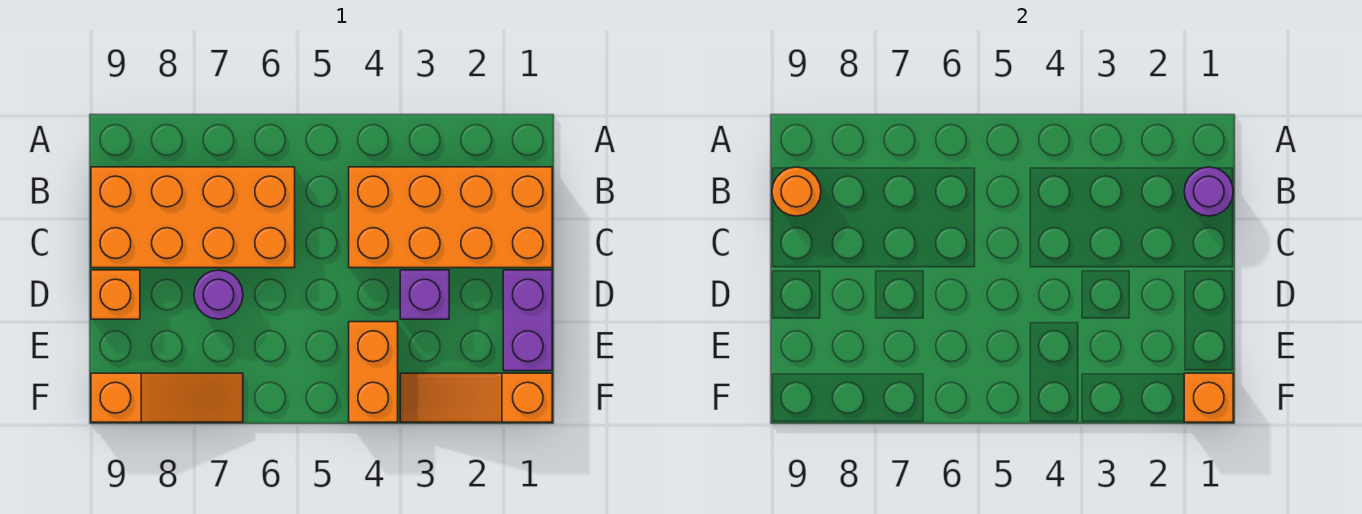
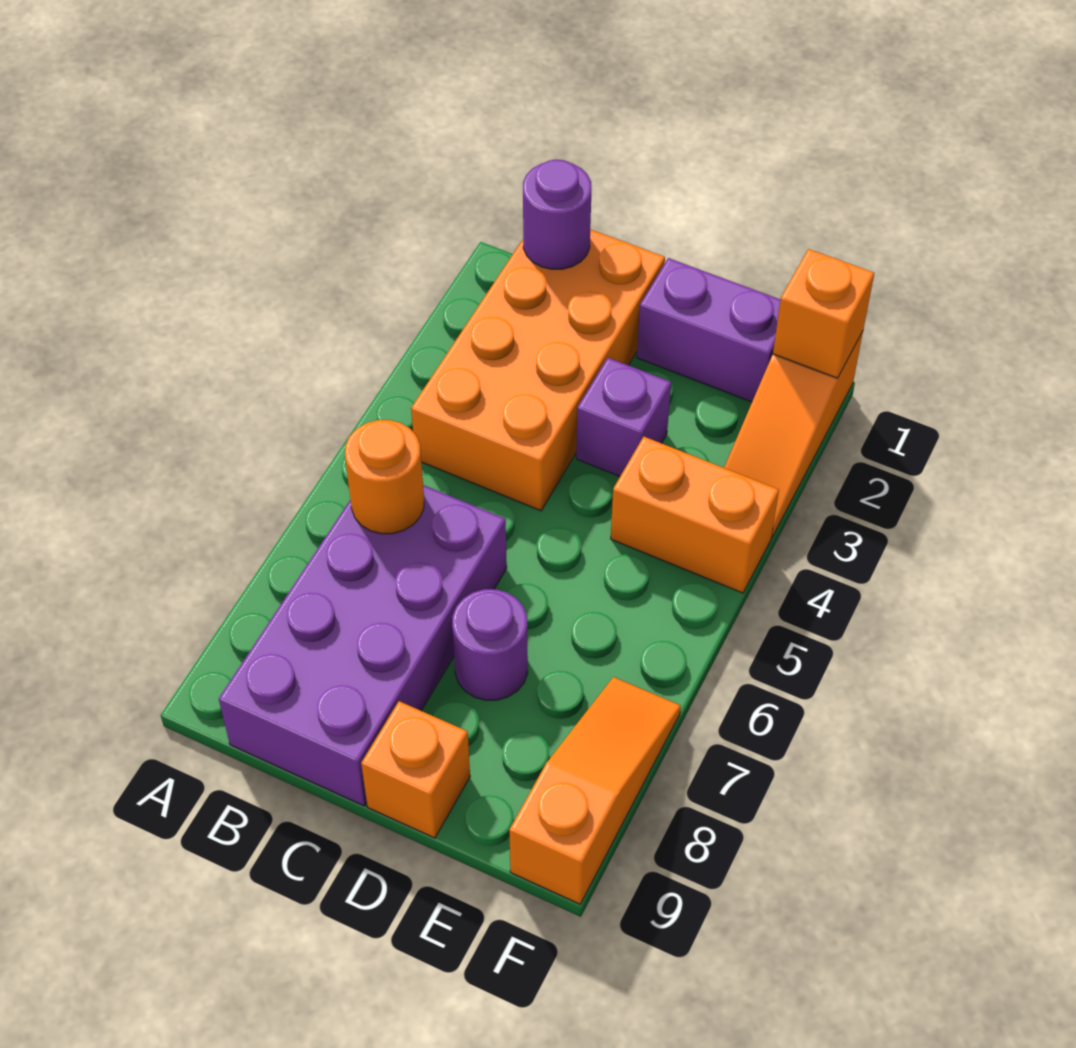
orange 2x4 brick [91,167,295,268] -> purple 2x4 brick [219,485,507,806]
orange 1x1 round brick [772,167,821,216] -> orange 1x1 round brick moved to [345,420,424,534]

